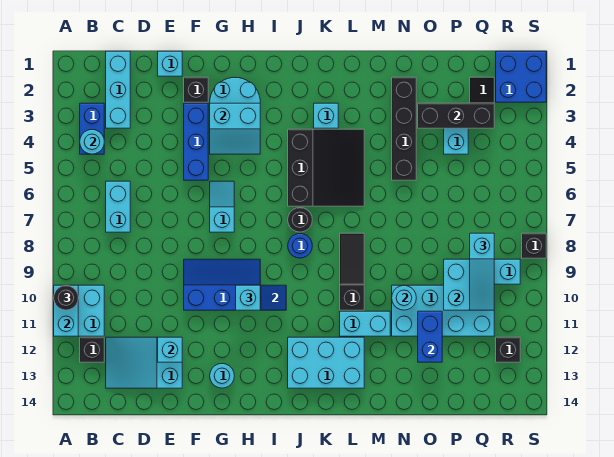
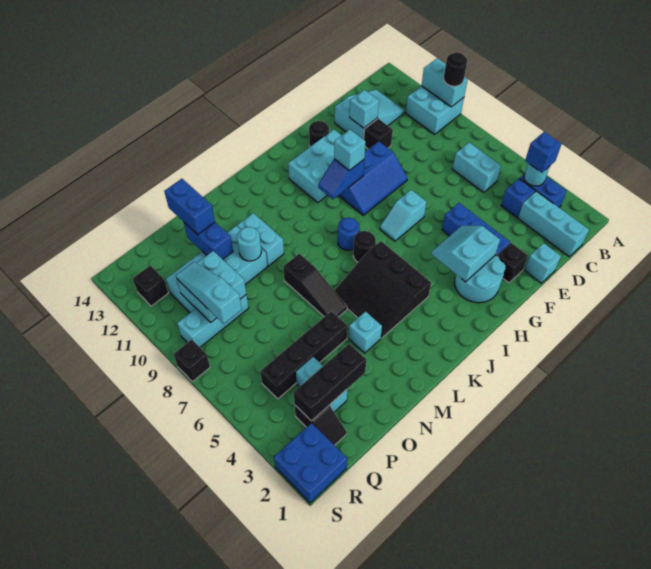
none -> blue 1x1 brick [525,132,561,173]
black 1x1 brick [80,337,104,362] -> black 1x1 brick moved to [364,119,393,149]
none -> blue 1x1 brick [501,179,535,217]
cyan 1x2 slope [210,181,234,232] -> cyan 1x2 slope turned to [380,190,427,241]
cyan 1x1 round brick [210,364,234,388] -> black 1x1 round brick [309,121,329,147]
cyan 2x3 brick [288,337,364,388] -> cyan 2x3 brick moved to [288,129,342,202]
cyan 1x1 brick [314,103,338,128] -> cyan 1x1 brick moved to [349,312,382,353]
black 1x3 slope [340,233,364,310] -> black 1x3 slope moved to [283,254,347,317]
cyan 1x2 brick [340,311,390,336] -> cyan 1x2 brick turned to [237,213,284,266]
black 1x4 brick [392,77,416,180] -> black 1x4 brick turned to [260,311,348,399]
none -> blue 1x2 brick [164,179,215,235]

